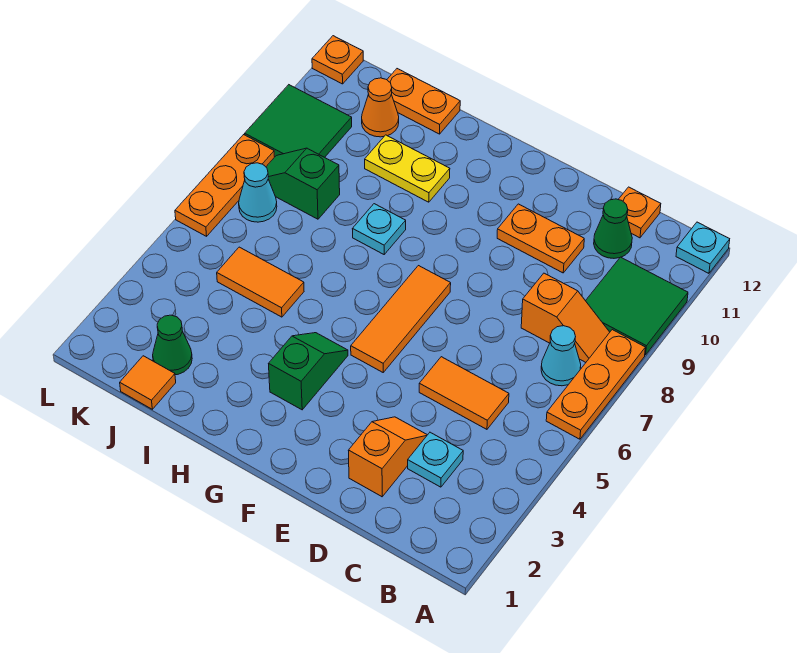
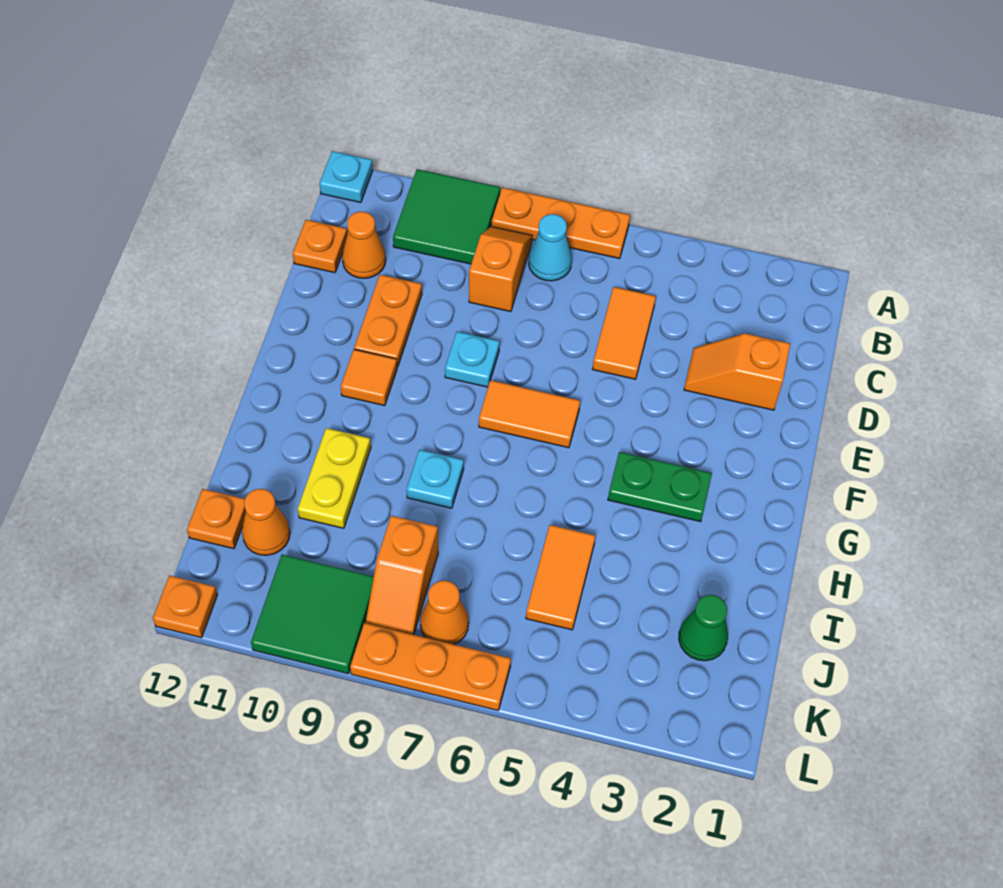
cyan 1x1 plate [408,432,463,487] -> cyan 1x1 plate moved to [445,332,500,387]
green 1x1 cone [594,199,632,258] -> orange 1x1 cone [342,212,386,278]
orange 1x3 tile [351,266,451,372] -> orange 1x2 tile [479,380,580,448]
green 1x2 slope [269,333,348,410] -> green 1x2 plate [608,452,712,522]
orange 1x2 plate [387,69,460,134] -> orange 1x1 plate [187,489,246,549]
orange 1x1 tile [120,356,176,409] -> orange 1x1 tile moved to [341,349,397,406]
green 1x2 slope [266,148,340,219] -> orange 1x2 slope [365,516,438,635]
cyan 1x1 cone [239,163,277,222] -> orange 1x1 cone [420,581,469,645]

